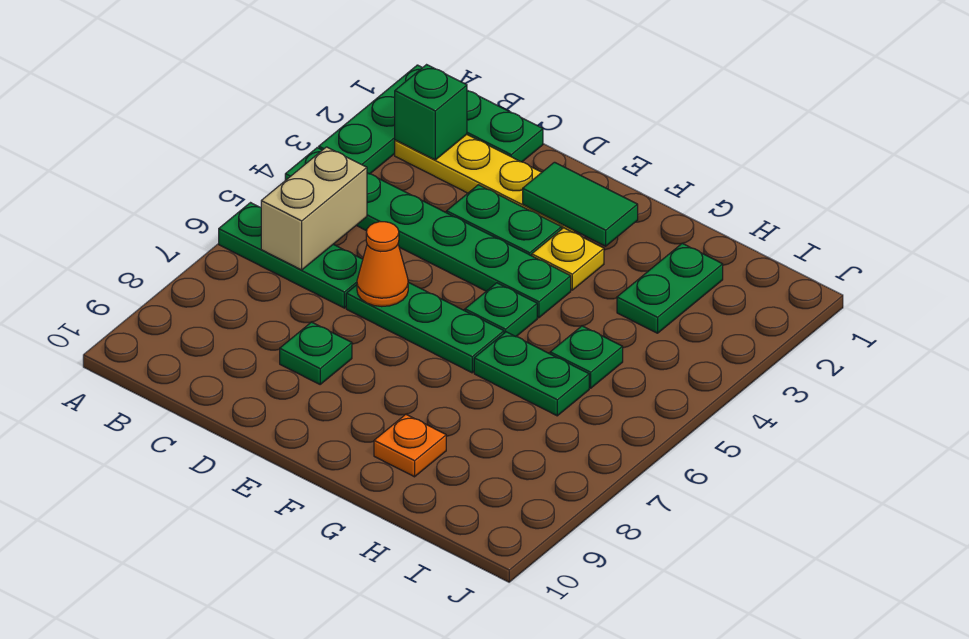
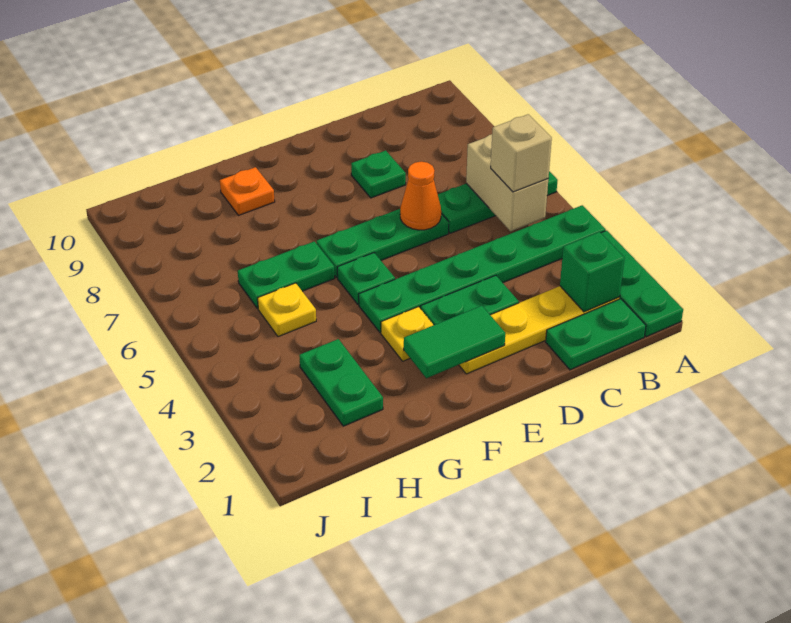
none -> tan 1x1 brick [491,114,552,192]
green 1x1 plate [550,326,623,388] -> yellow 1x1 plate [258,283,316,337]

